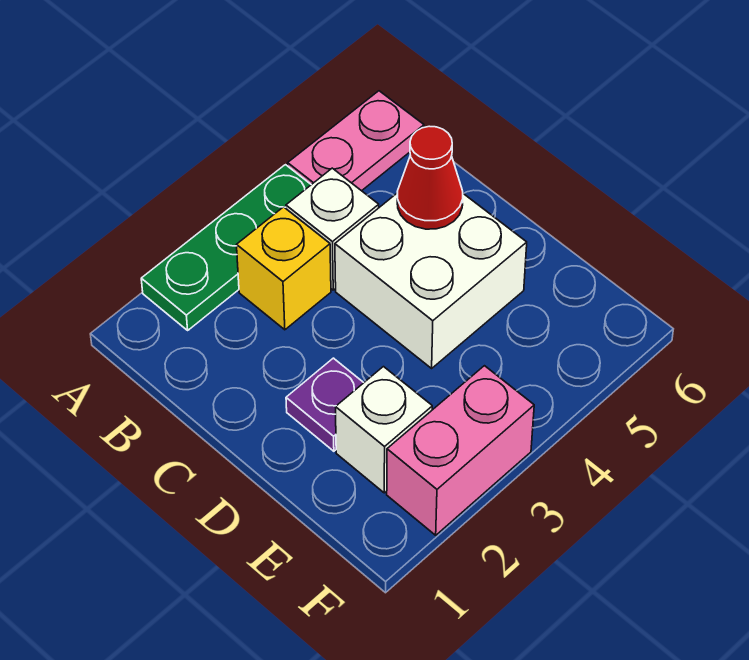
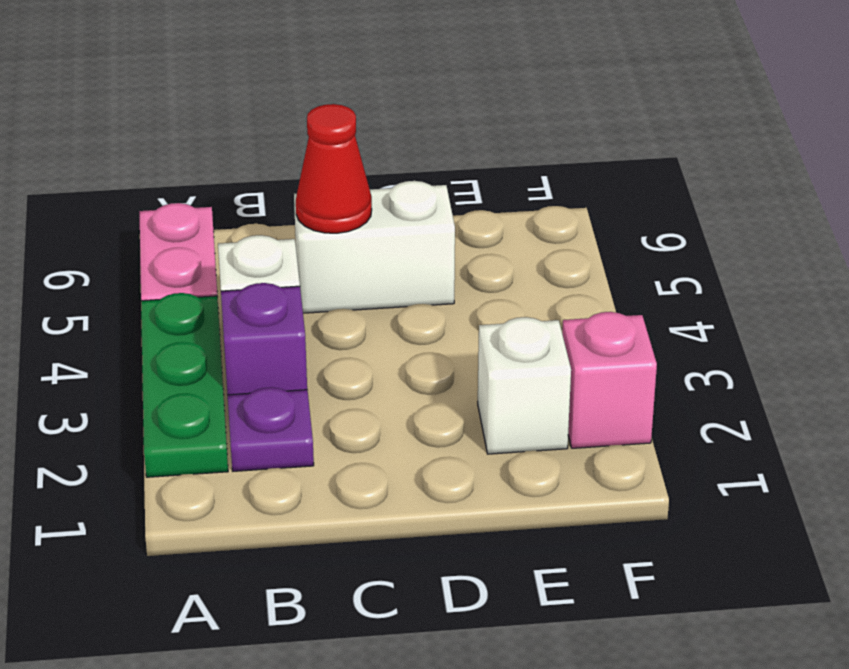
yellow 1x1 brick [237,207,331,330] -> purple 1x1 brick [221,283,307,395]
white 2x2 brick [335,194,527,368] -> white 1x2 brick [294,181,455,313]
purple 1x1 plate [286,358,364,451] -> purple 1x1 plate moved to [228,387,314,471]
pink 1x2 brick [387,366,534,535] -> pink 1x1 brick [562,312,657,448]

